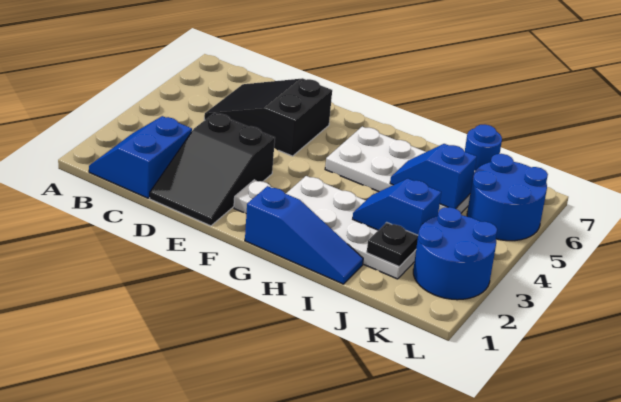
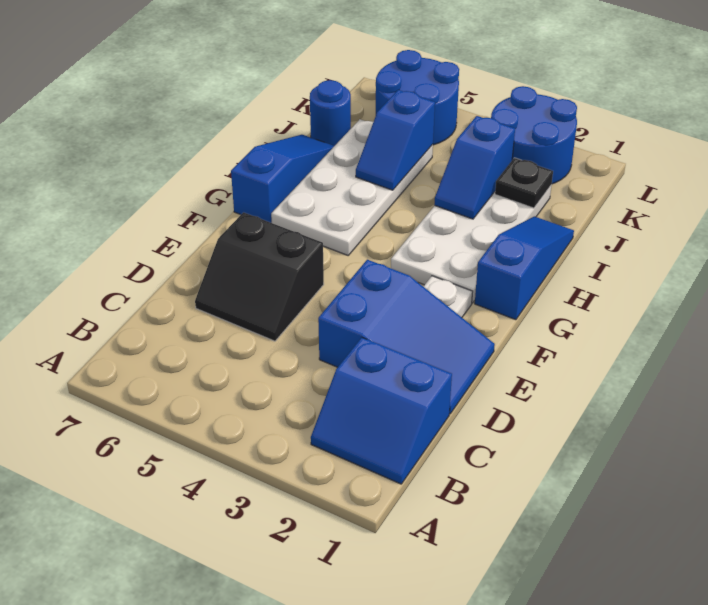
black 2x3 slope [204,78,332,156] -> black 2x2 slope [195,212,324,341]
black 2x3 slope [150,113,275,226] -> blue 2x3 slope [318,260,495,414]
none -> blue 1x3 slope [231,135,334,223]

